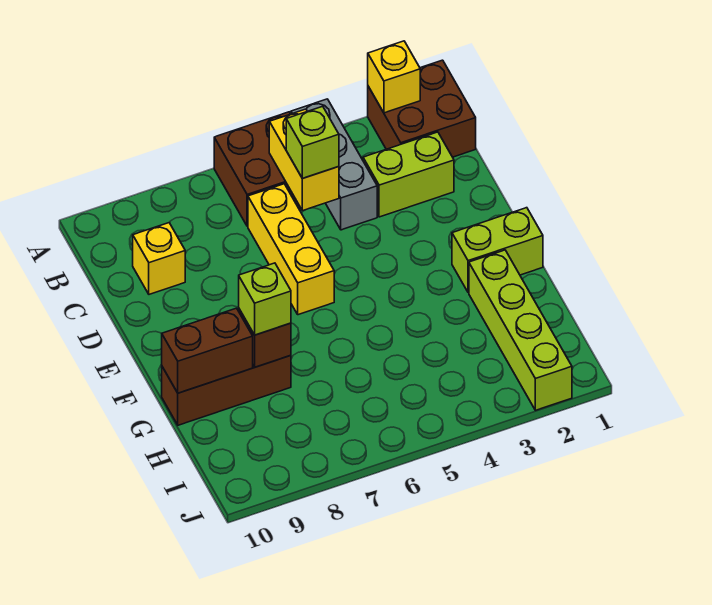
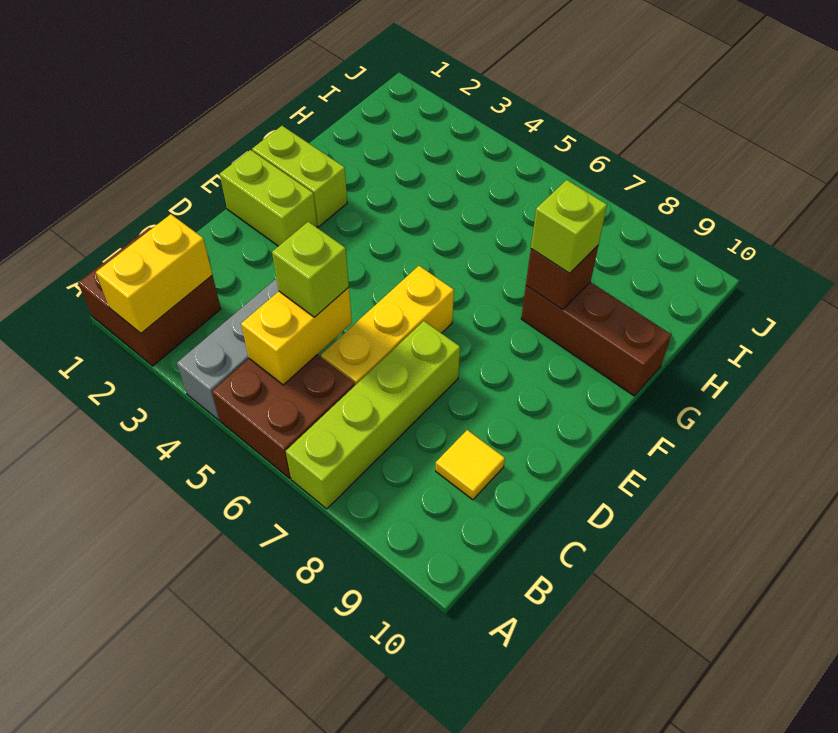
yellow 1x1 brick [368,41,420,113] -> yellow 1x2 brick [96,214,212,333]
lime 1x2 brick [363,132,454,217] -> lime 1x2 brick moved to [220,150,317,246]
yellow 1x1 brick [133,223,185,294] -> yellow 1x1 tile [436,430,505,500]
lime 1x4 brick [469,250,572,410] -> lime 1x4 brick moved to [286,321,460,509]
brown 1x2 brick [162,308,253,393] -> none

